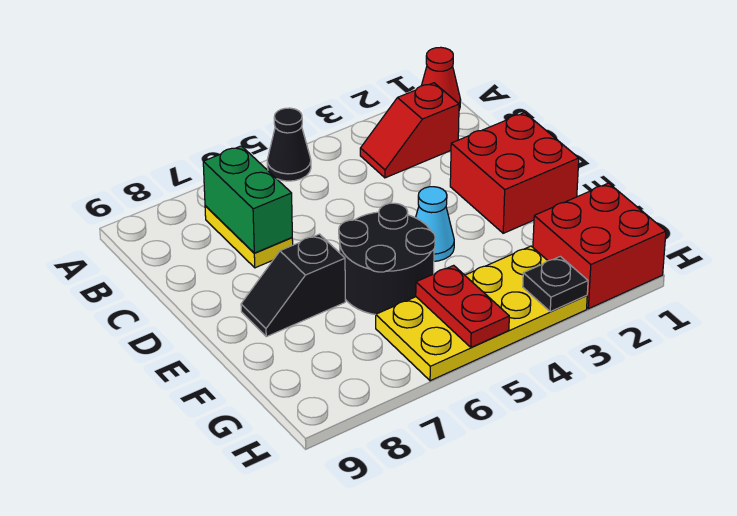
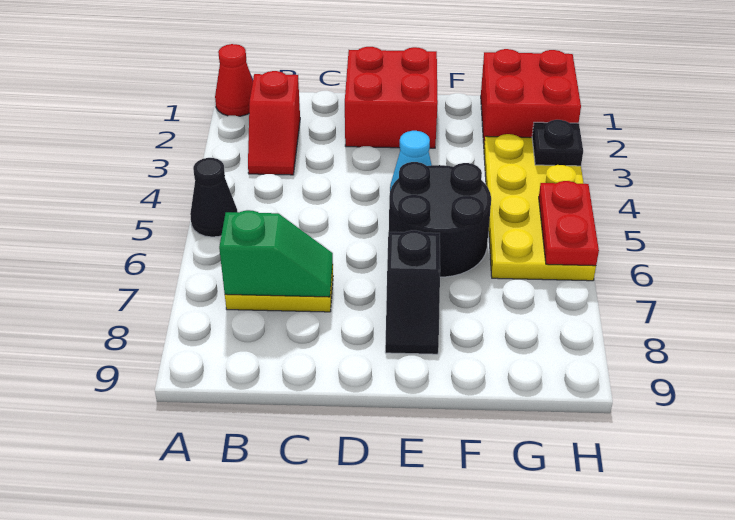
green 1x2 brick [203,146,292,253] -> green 1x2 slope [219,210,333,297]
red 1x2 plate [416,265,509,347] -> red 1x2 plate turned to [539,181,599,266]

